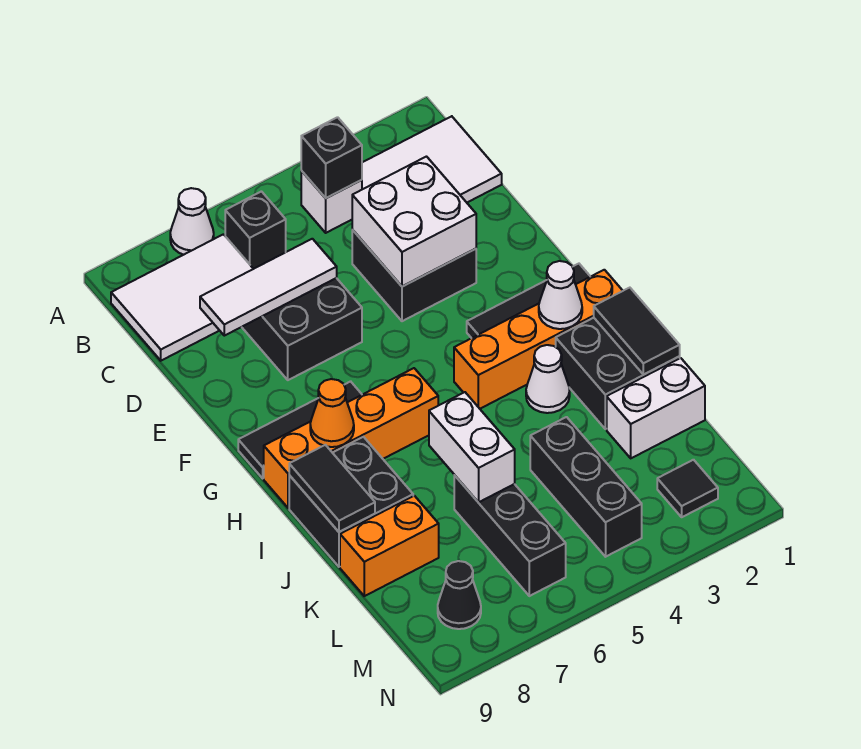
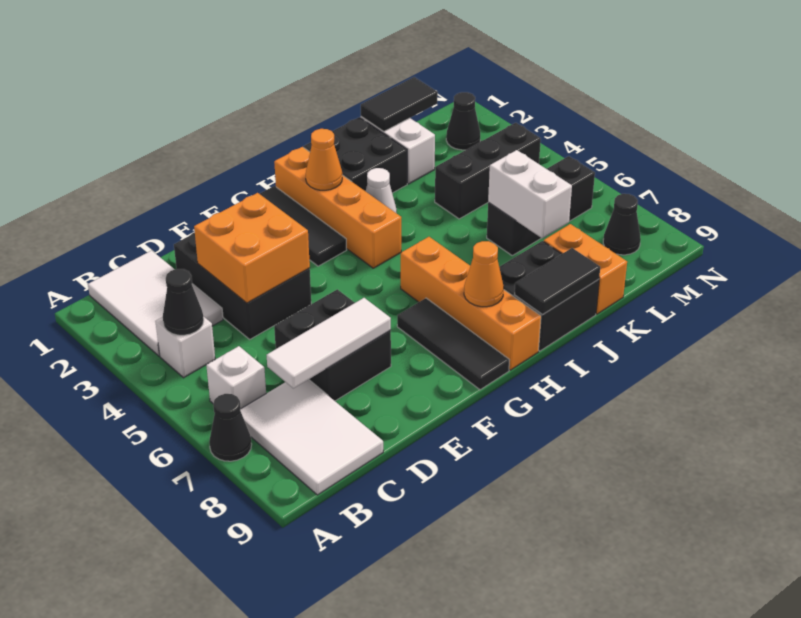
white 1x1 cone [170,188,214,255] -> black 1x1 cone [209,394,252,461]
black 1x1 brick [301,117,362,198] -> black 1x1 cone [163,269,204,335]
black 1x1 brick [225,191,286,269] -> white 1x1 brick [206,346,266,409]
black 2x2 brick [352,230,476,321] -> black 2x3 brick [174,232,311,339]
white 2x2 brick [352,157,476,287] -> orange 2x2 brick [194,193,310,303]
white 1x3 tile [200,239,337,336] -> white 1x3 tile turned to [267,298,391,388]
white 1x1 cone [539,261,582,329] -> orange 1x1 cone [306,129,342,190]
black 1x2 tile [594,288,680,375] -> black 1x2 tile moved to [361,77,438,132]
white 1x2 brick [429,392,515,502] -> white 1x2 brick turned to [488,150,572,238]
black 1x1 tile [657,460,718,517] -> black 1x1 cone [446,92,480,150]

